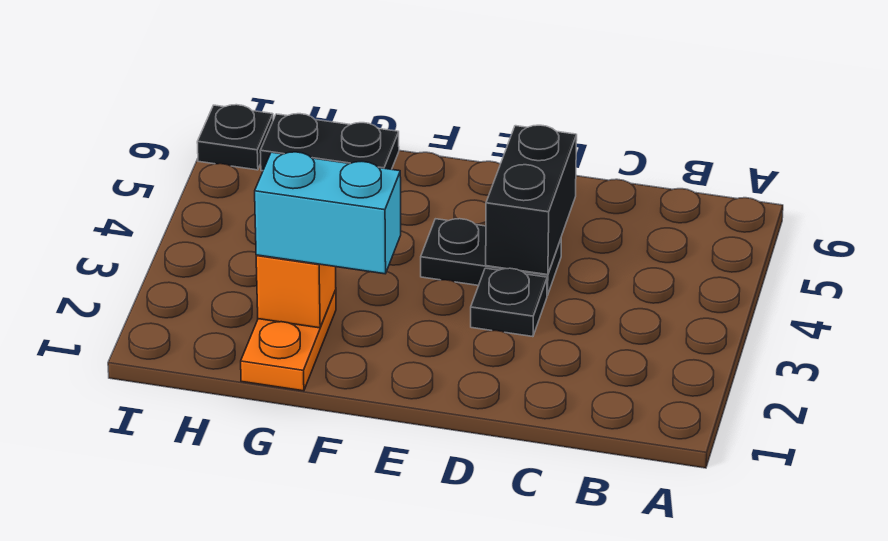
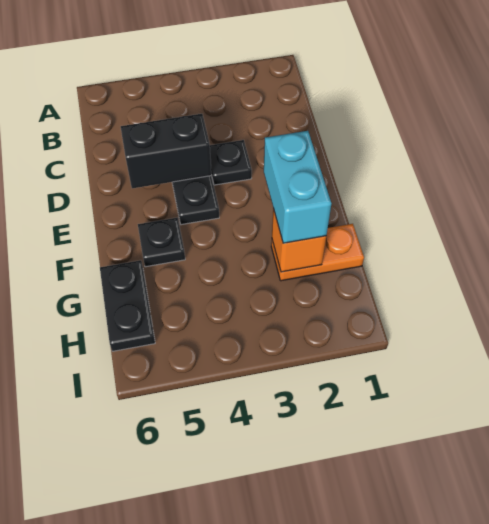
black 1x1 plate [197,105,273,170] -> black 1x1 plate moved to [138,218,185,267]

